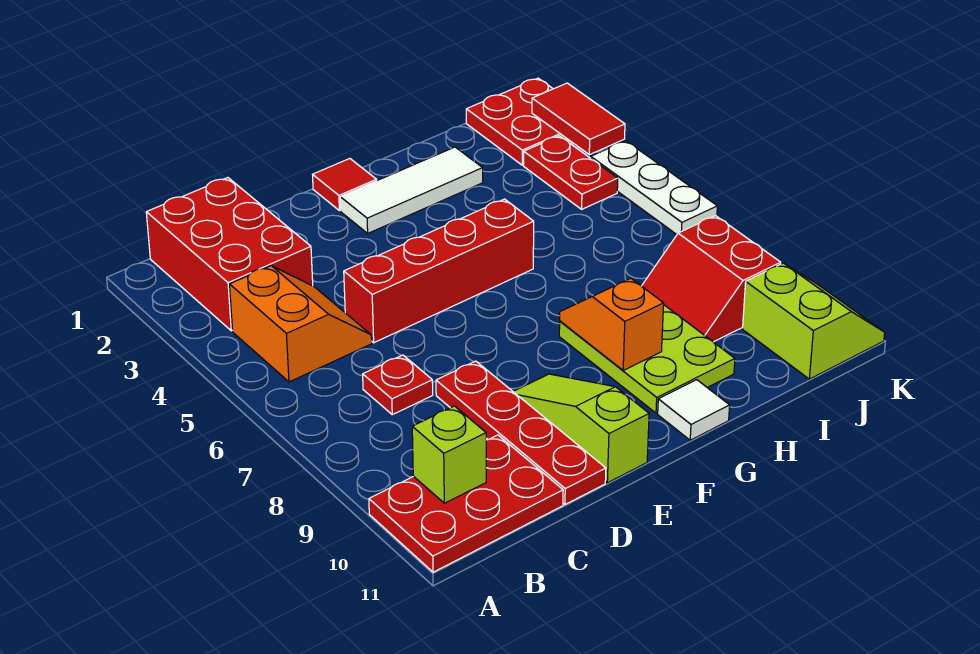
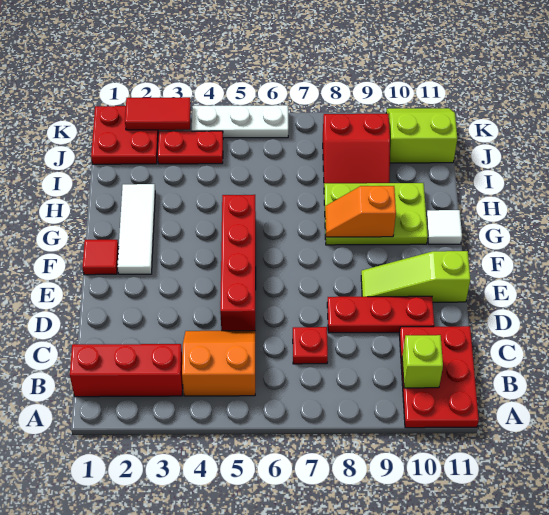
red 2x3 brick [146,178,313,331] -> red 1x3 brick [70,344,183,397]
red 1x4 plate [436,361,606,504] -> red 1x3 plate [327,296,434,333]

